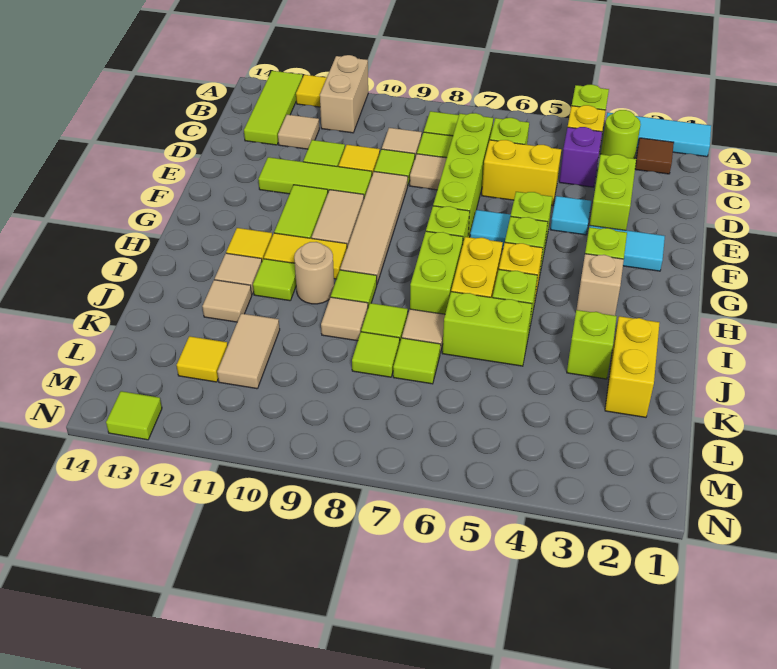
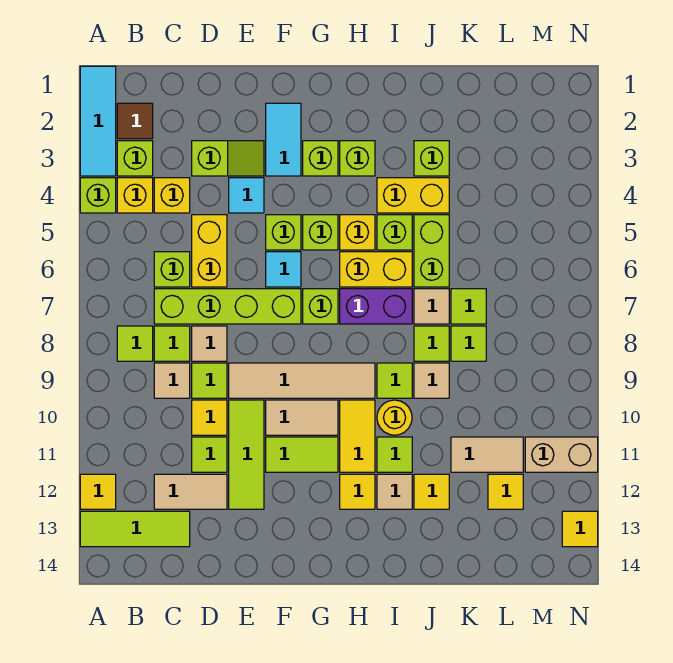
tan 1x2 brick [320,55,368,133] -> tan 1x2 brick moved to [525,437,598,472]
lime 1x1 round brick [601,110,641,159] -> lime 1x1 brick [117,141,153,176]
purple 1x1 brick [559,127,602,187] -> yellow 1x1 brick [154,178,190,213]
tan 1x1 tile [278,115,319,149] -> tan 1x2 tile [154,474,227,509]
lime 1x2 brick [590,154,636,230] -> lime 1x2 slope [192,141,264,176]
tan 1x1 brick [577,254,624,316] -> lime 1x1 brick [340,141,375,176]
lime 1x2 brick [410,231,463,314] -> purple 1x2 brick [340,289,412,324]
tan 1x1 round brick [294,242,334,304] -> yellow 1x1 round brick [377,400,412,435]
yellow 1x2 brick [605,316,660,417] -> yellow 1x2 brick moved to [377,178,449,213]
tan 1x1 tile [202,280,252,322] -> yellow 1x1 tile [414,474,449,509]
lime 1x1 tile [106,391,162,440] -> yellow 1x1 tile [562,511,598,547]

